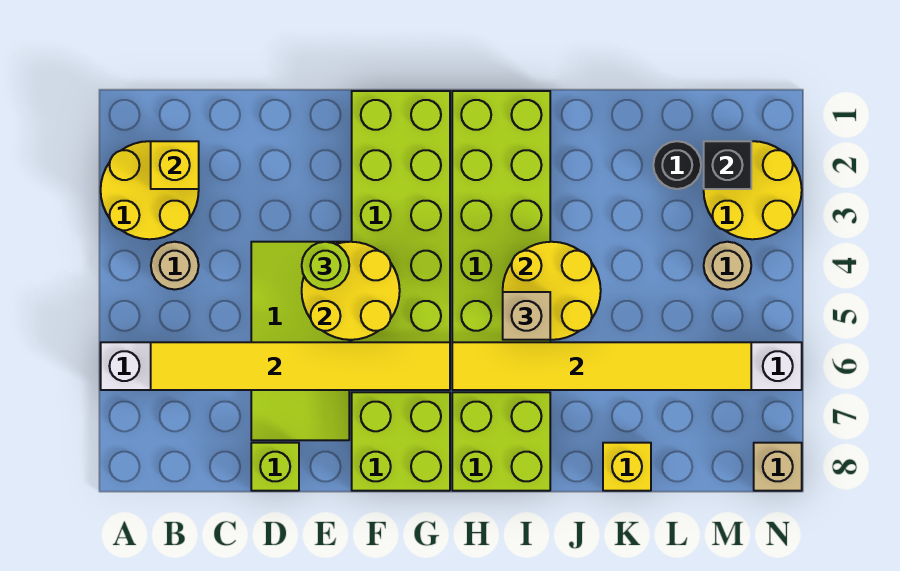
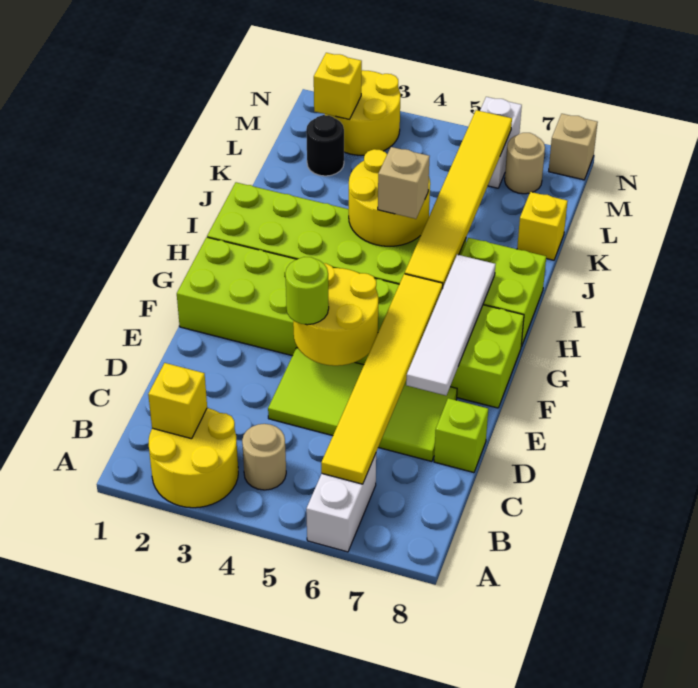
none -> white 1x4 tile [406,255,496,395]
black 1x1 brick [704,141,751,189] -> yellow 1x1 brick [314,53,362,119]
tan 1x1 round brick [704,242,751,290] -> tan 1x1 round brick moved to [505,133,545,194]

